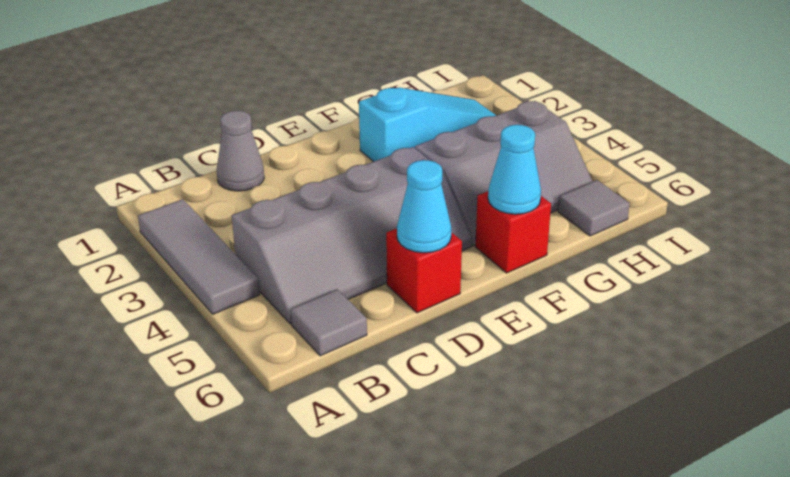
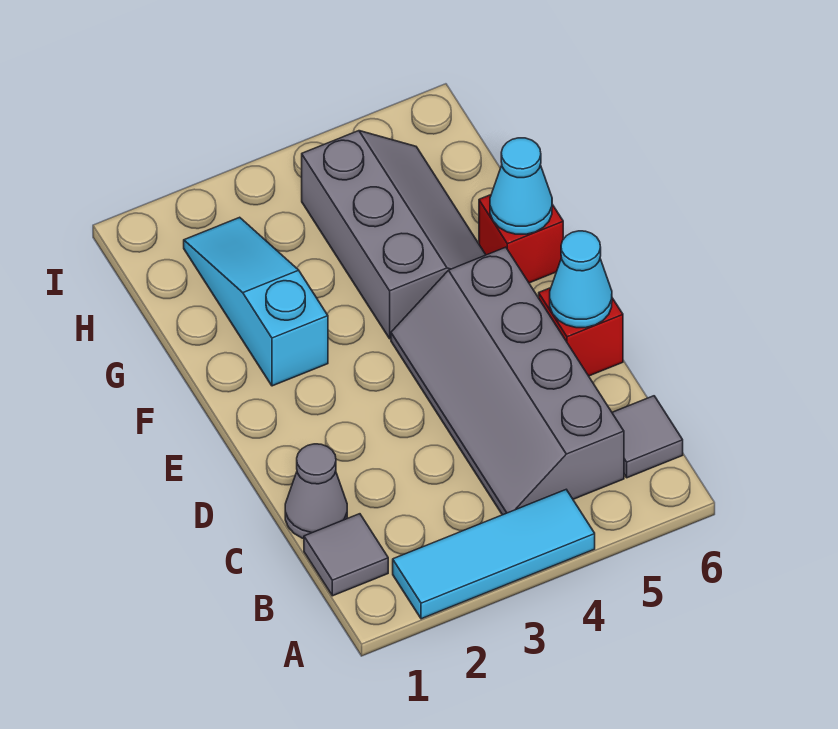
grey 1x3 tile [138,199,260,314] -> cyan 1x3 tile [393,490,595,619]
grey 2x4 slope [232,147,472,324] -> grey 2x4 slope turned to [391,247,624,515]
grey 1x1 tile [558,180,630,236] -> grey 1x1 tile moved to [304,514,388,596]

